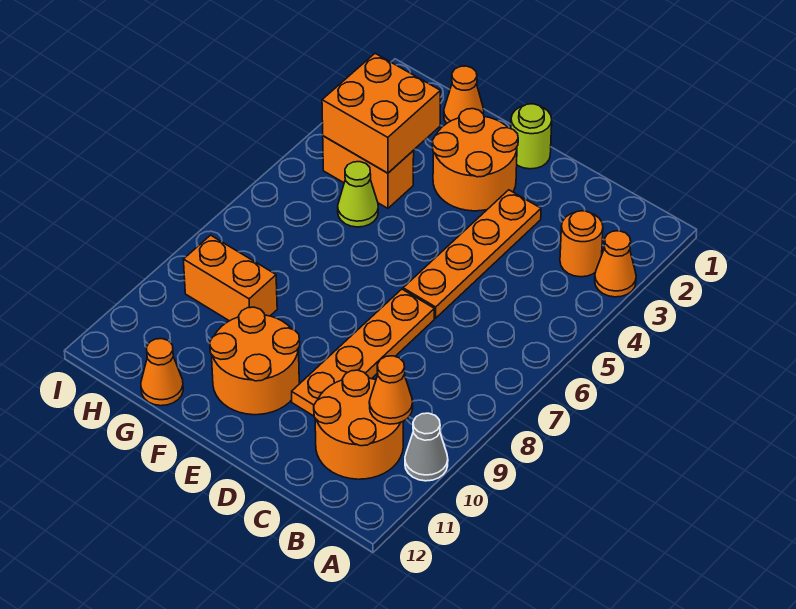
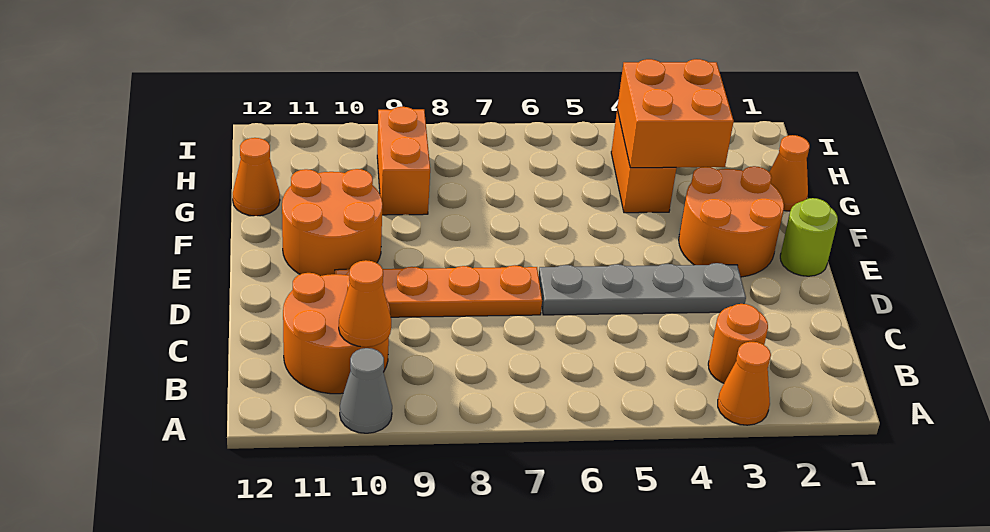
orange 1x4 plate [403,190,541,318] -> grey 1x4 plate [539,263,746,315]
lime 1x1 cone [338,162,378,227] -> none

